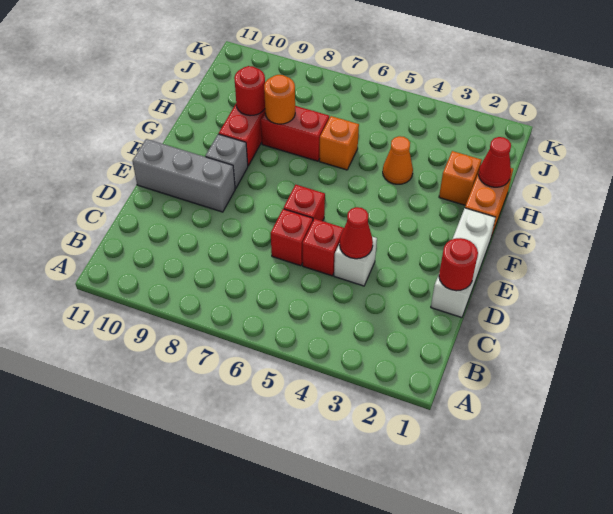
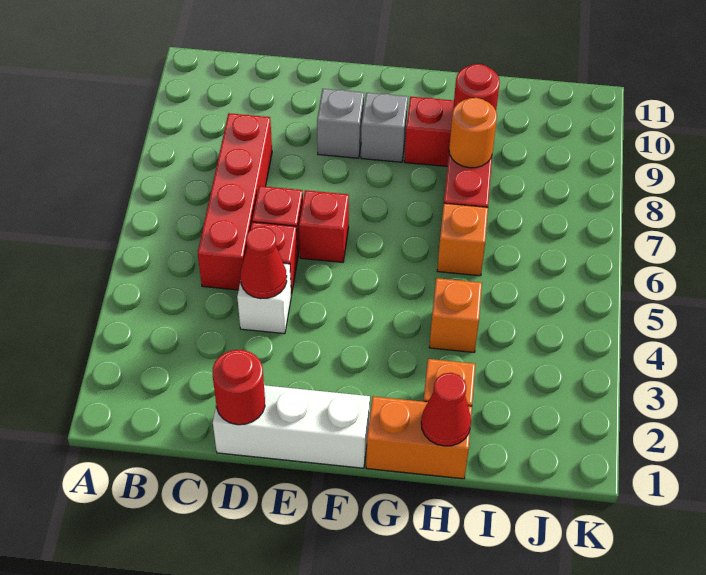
none -> red 1x4 brick [198,113,272,290]
grey 1x3 brick [132,139,235,212] -> grey 1x1 brick [317,89,364,158]
orange 1x1 cone [383,136,413,184] -> orange 1x1 brick [429,278,482,352]

